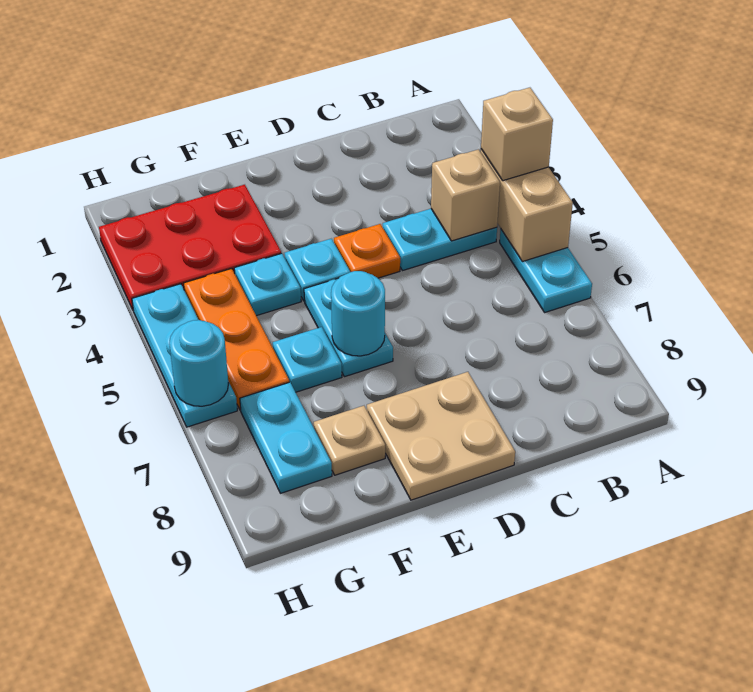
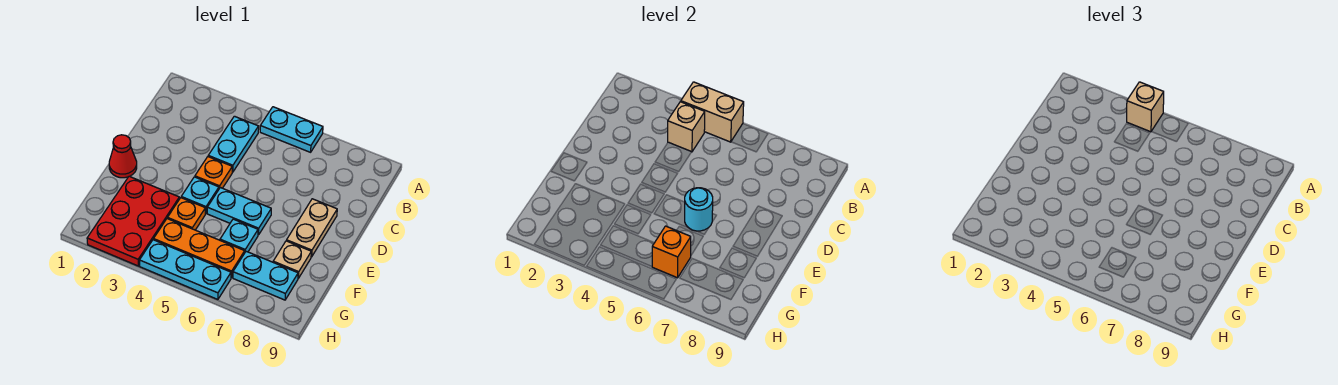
tan 2x2 plate [367,372,515,500] -> tan 1x2 plate [287,199,337,257]
none -> red 1x1 cone [109,135,137,178]
cyan 1x1 plate [234,253,301,316] -> orange 1x1 plate [168,198,206,230]
none -> orange 1x1 brick [652,226,691,278]
cyan 1x1 round brick [169,320,229,406] -> none

